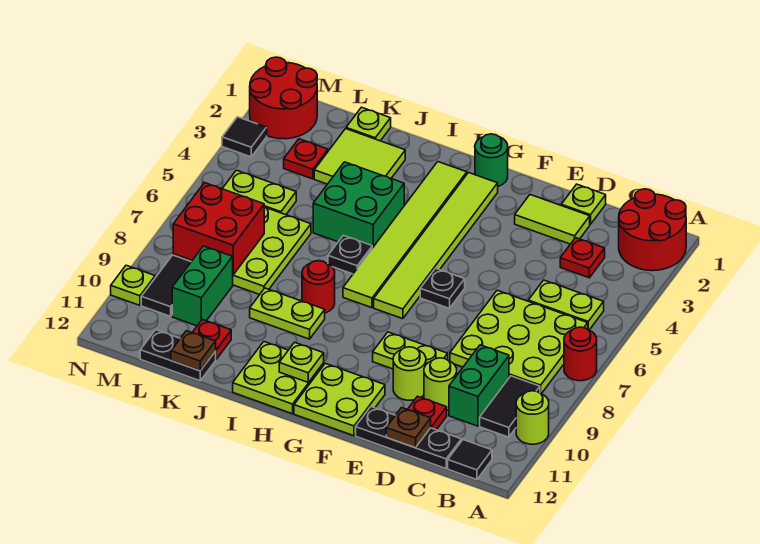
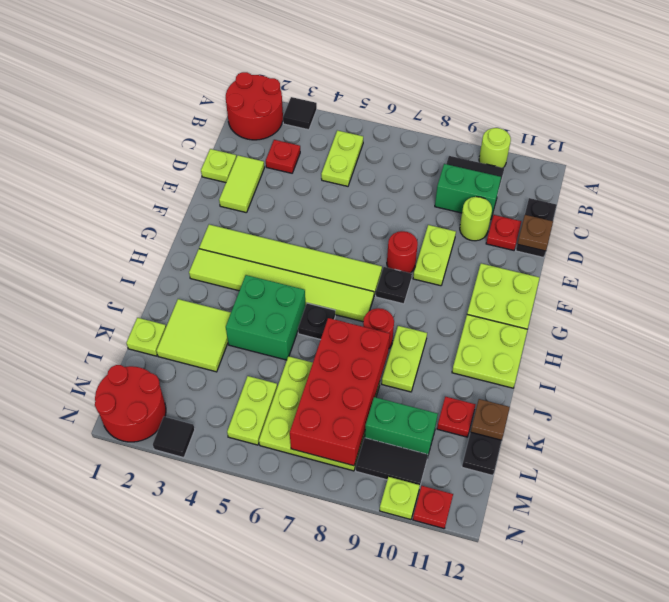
red 1x1 round brick [564,327,597,381] -> red 1x1 round brick moved to [387,231,418,273]
lime 3x3 plate [450,290,588,394] -> none
black 1x1 tile [448,440,492,480] -> black 1x1 tile moved to [283,97,317,130]
black 1x3 plate [356,407,461,469] -> black 1x2 plate [516,198,557,258]
lime 1x1 round brick [393,347,426,400] -> none
black 1x1 plate [420,268,465,308] -> black 1x1 plate moved to [376,267,412,304]
green 1x1 round brick [475,134,508,186] -> none
lime 1x1 plate [279,342,324,383] -> none
red 1x1 plate [284,139,328,179] -> red 1x1 plate moved to [413,486,453,529]
red 2x2 brick [173,183,264,275] -> red 2x4 brick [290,318,390,466]

